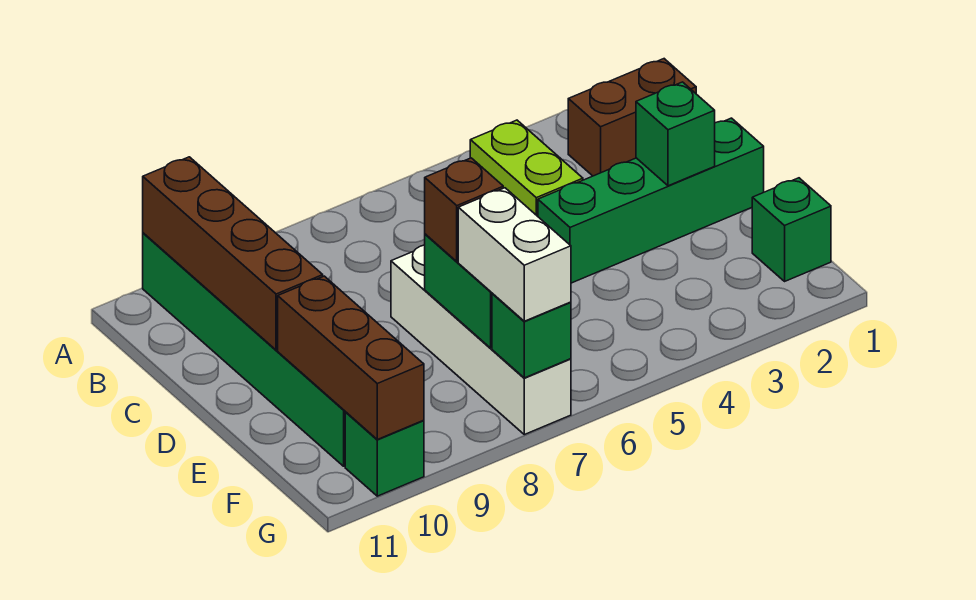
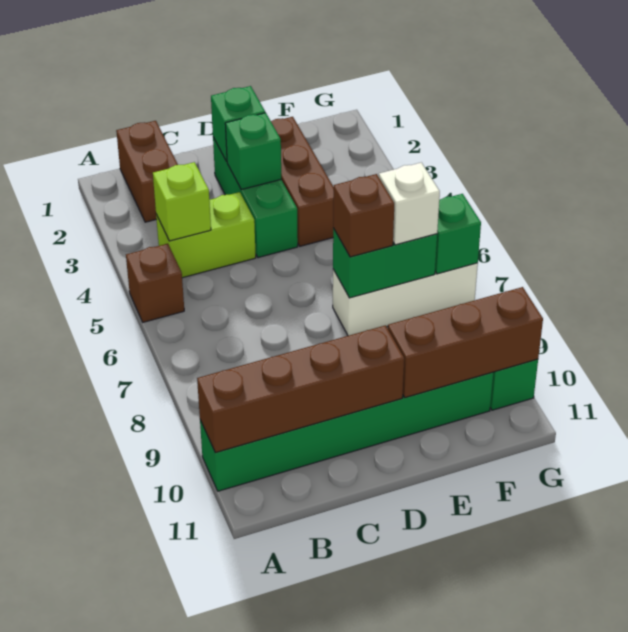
none -> brown 1x1 brick [126,244,184,322]
none -> lime 1x1 brick [153,162,211,241]
green 1x4 brick [538,118,764,283] -> green 1x3 brick [213,137,298,258]
white 1x4 brick [391,245,571,435] -> white 1x3 brick [333,263,478,336]
none -> brown 1x3 brick [271,117,334,246]
green 1x1 brick [752,178,831,281] -> green 1x1 brick moved to [225,113,281,190]
white 1x2 brick [458,188,571,321] -> white 1x1 brick [379,163,440,245]

